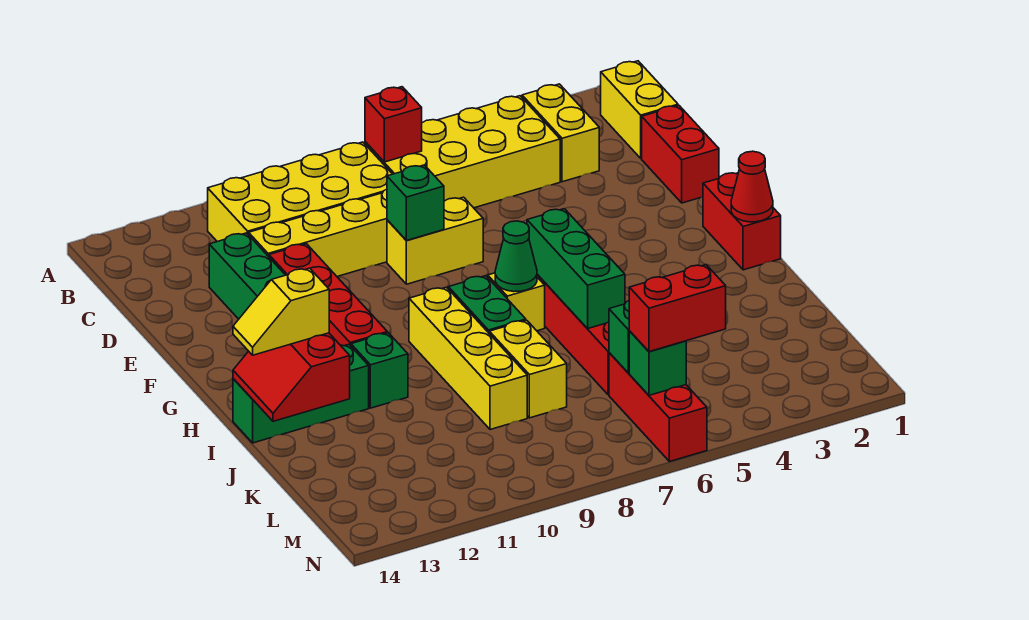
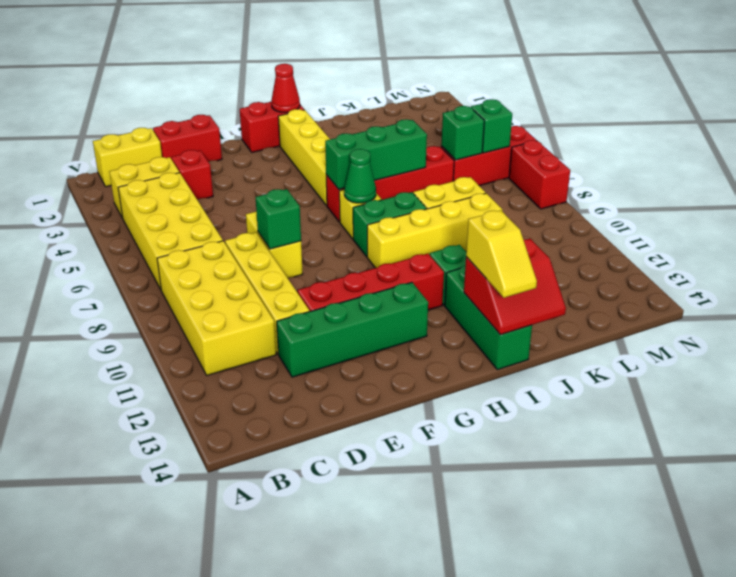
red 1x1 brick [365,87,422,162] -> red 1x1 brick moved to [172,150,213,200]
none -> yellow 1x4 brick [278,109,330,206]
red 1x2 brick [629,265,726,352] -> red 1x2 brick moved to [509,140,570,209]

